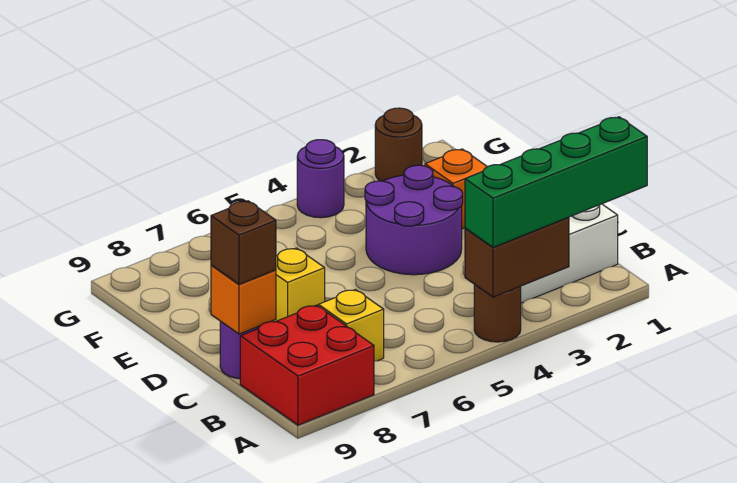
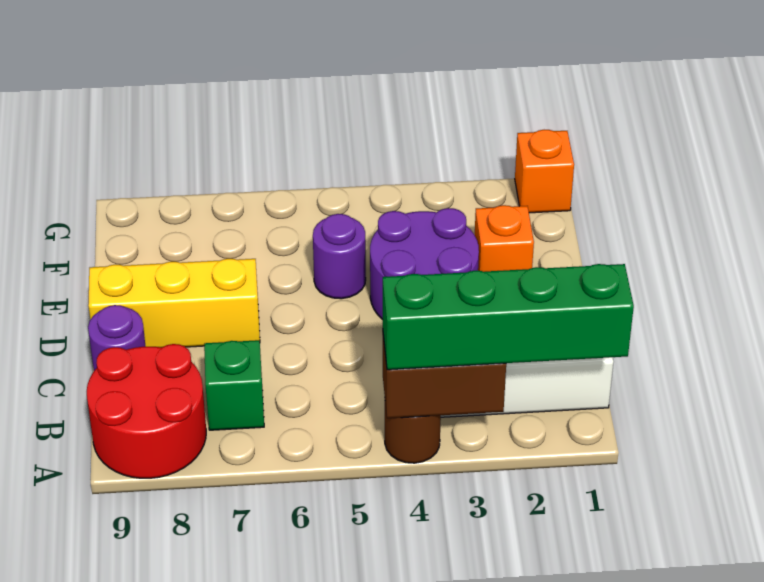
red 2x2 brick [240,305,374,425] -> red 2x2 round brick [87,344,206,478]
yellow 1x1 brick [318,290,384,361] -> green 1x1 brick [204,340,264,430]
orange 1x1 brick [211,265,276,334] -> orange 1x1 brick moved to [515,130,574,213]
brown 1x1 brick [211,201,276,284] -> none
yellow 1x1 brick [273,248,325,322] -> yellow 1x3 brick [88,259,260,348]
brown 1x1 round brick [375,108,422,181] -> none
purple 1x1 round brick [297,140,344,218] -> purple 1x1 round brick moved to [313,214,366,299]

